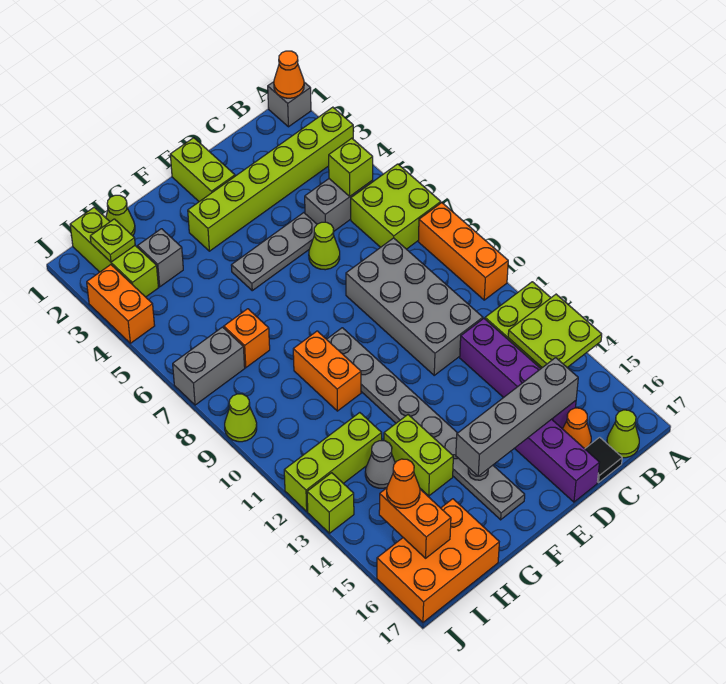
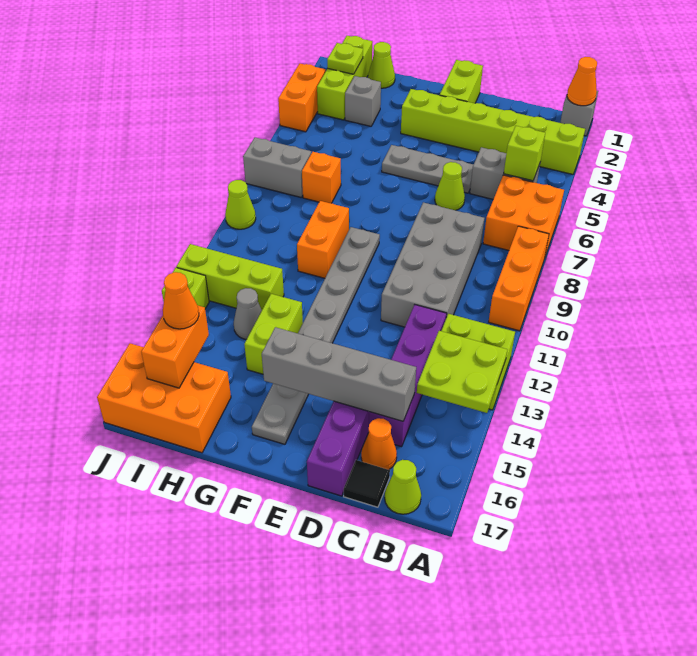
lime 2x2 brick [351,164,441,249] -> orange 2x2 brick [483,175,564,259]

